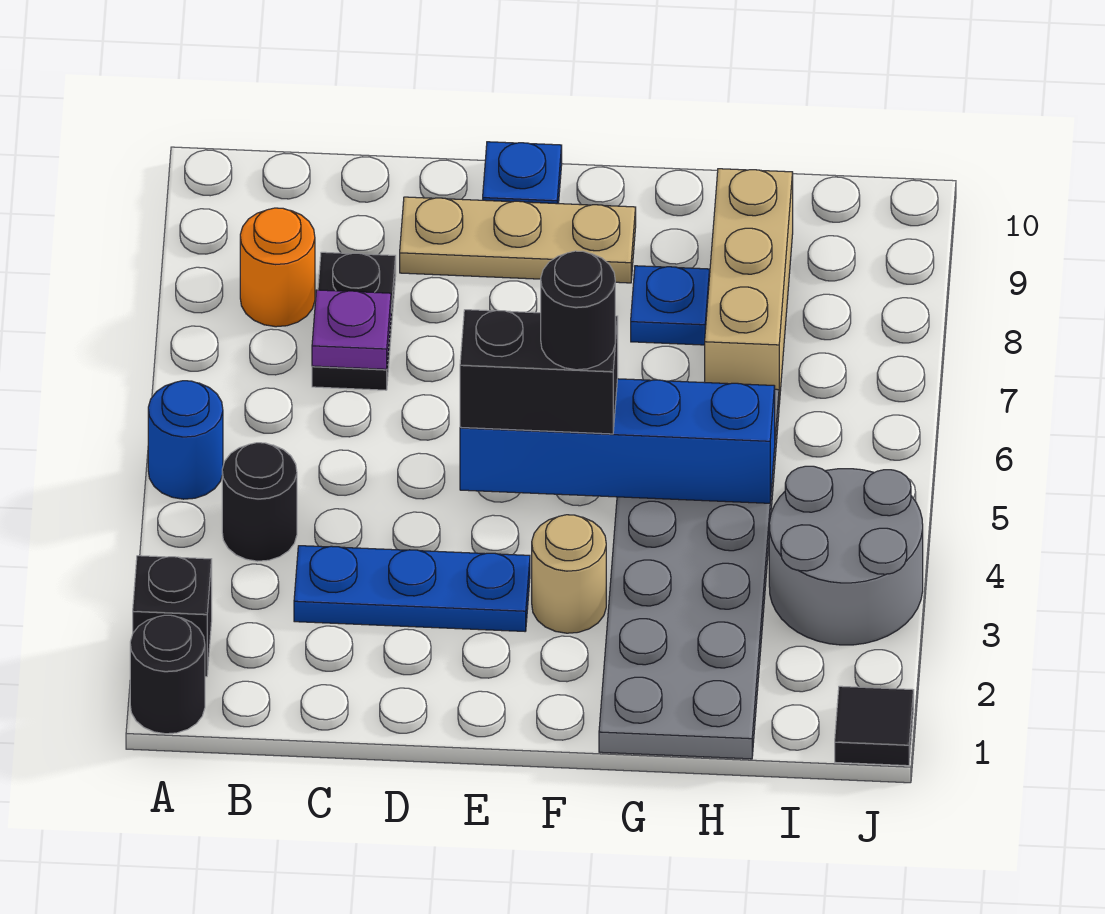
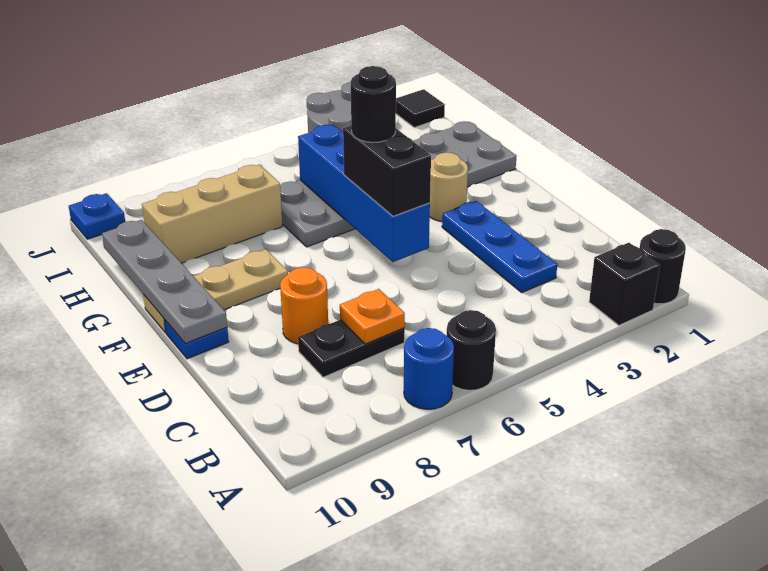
blue 1x1 round brick [148,381,223,499] -> blue 1x1 round brick moved to [404,328,454,409]
black 1x1 round brick [222,443,297,561] -> black 1x1 round brick moved to [447,310,496,390]
orange 1x1 round brick [240,208,315,327] -> orange 1x1 round brick moved to [280,267,328,344]
purple 1x1 plate [312,290,391,369] -> orange 1x1 plate [340,289,405,344]
tan 1x3 plate [400,197,636,283] -> tan 1x3 plate turned to [143,249,288,333]
none -> grey 1x4 plate [102,220,227,344]
blue 1x1 plate [631,266,710,345] -> blue 1x1 plate moved to [69,193,125,239]

